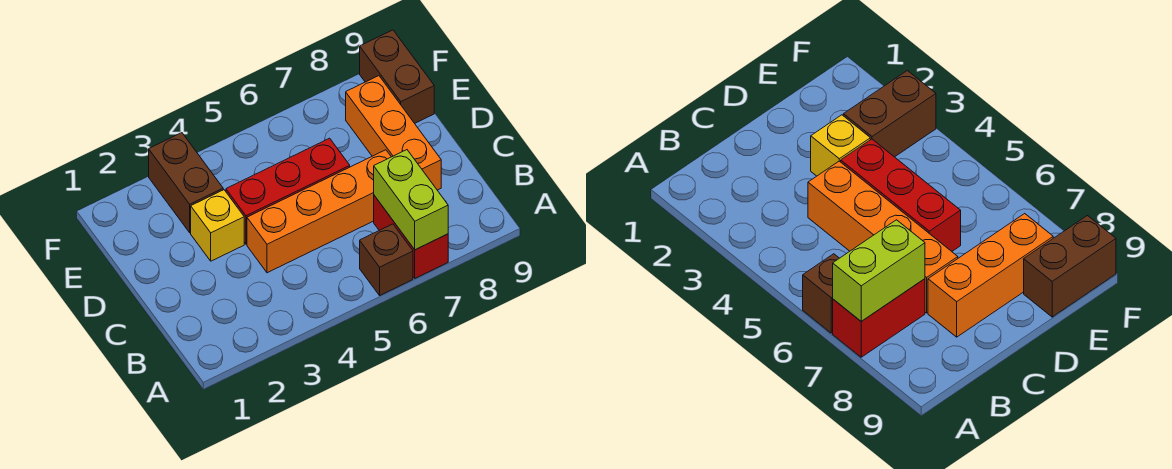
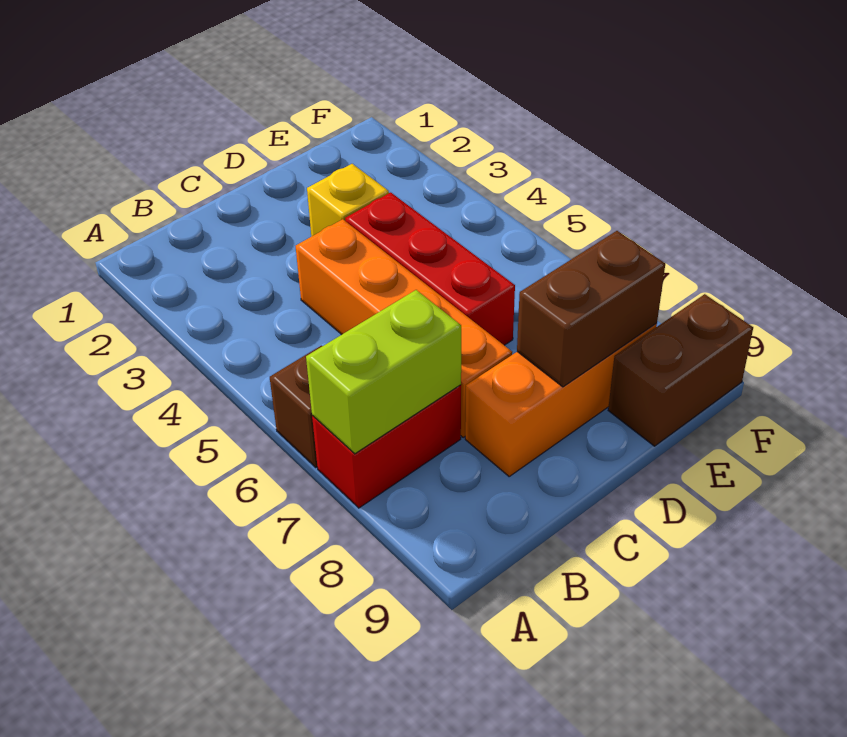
brown 1x2 brick [149,133,223,233] -> brown 1x2 brick moved to [517,231,665,387]

